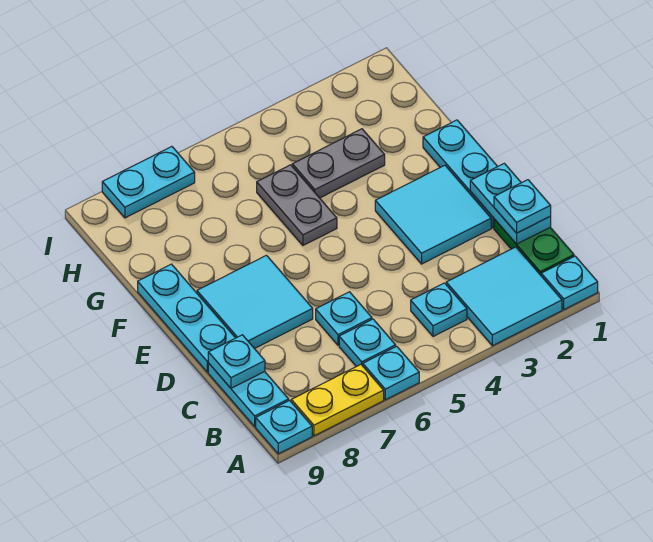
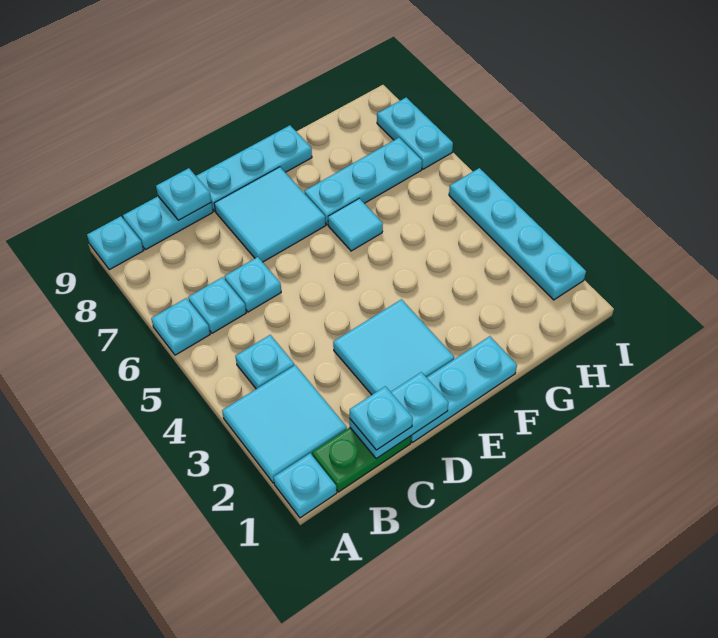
yellow 1x2 plate [291,365,384,436] -> none
grey 1x2 plate [257,165,337,245] -> none
none -> cyan 1x1 tile [328,198,383,251]
none -> cyan 1x3 plate [304,138,422,225]
grey 1x2 plate [292,129,385,198] -> none
none -> cyan 1x4 plate [449,168,586,300]

